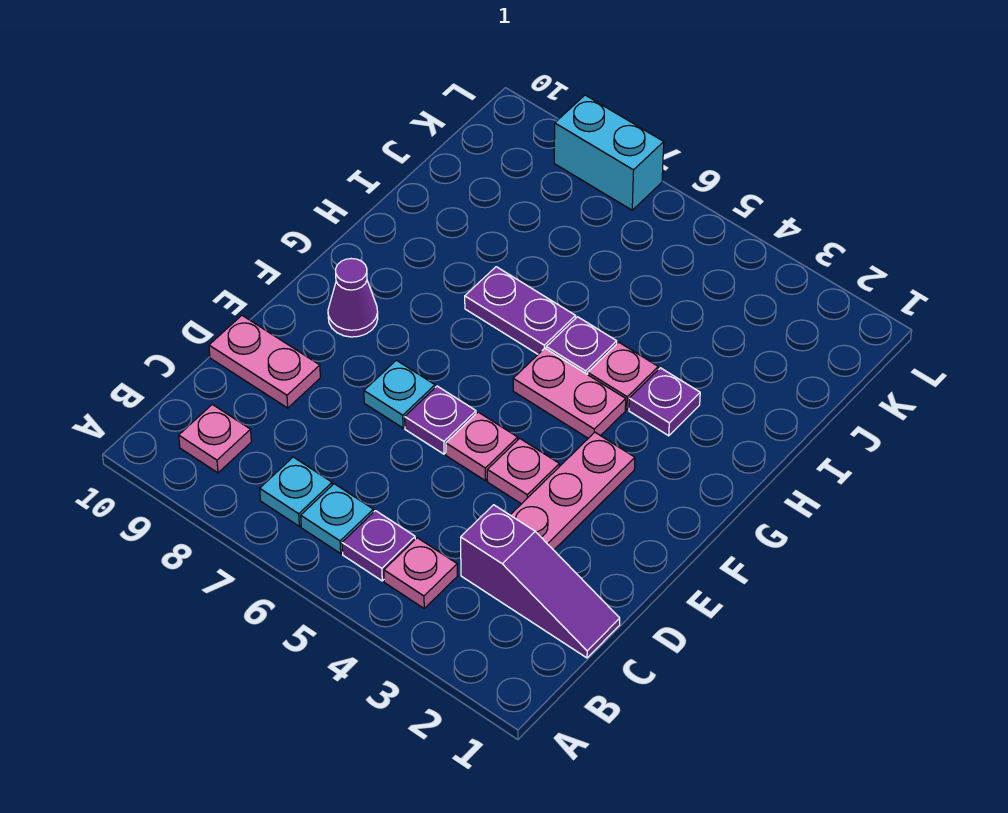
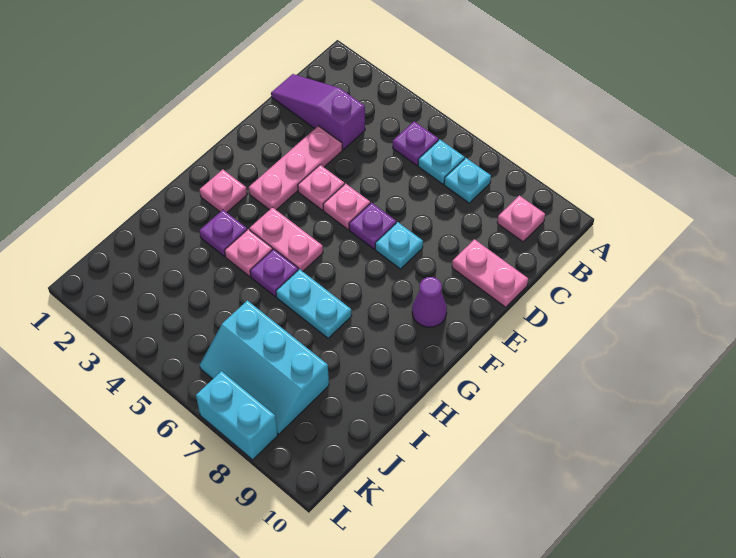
pink 1x1 plate [384,538,457,608] -> pink 1x1 plate moved to [200,169,247,212]
purple 1x2 plate [465,267,576,354] -> cyan 1x2 plate [276,269,352,338]
none -> cyan 2x3 slope [200,301,329,434]

